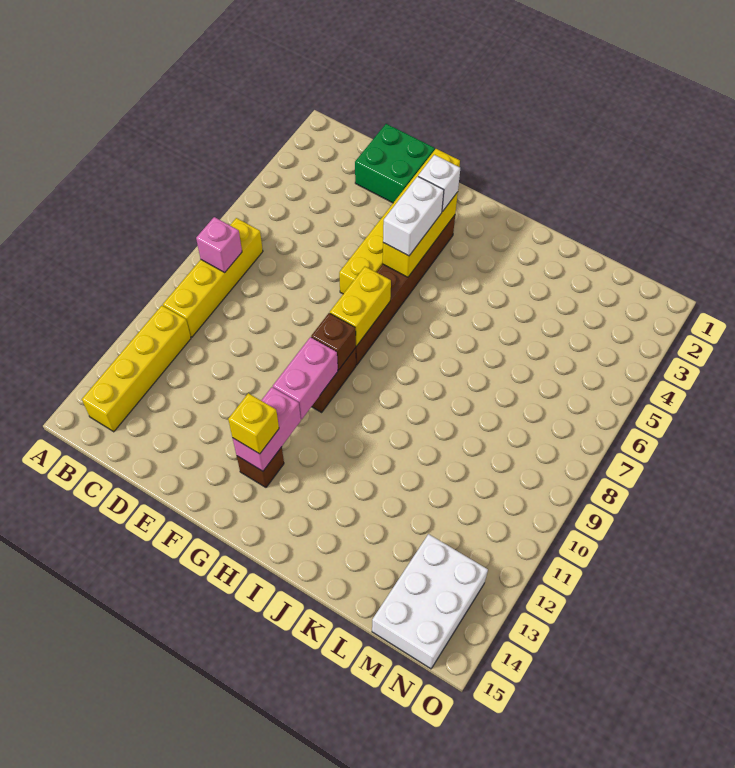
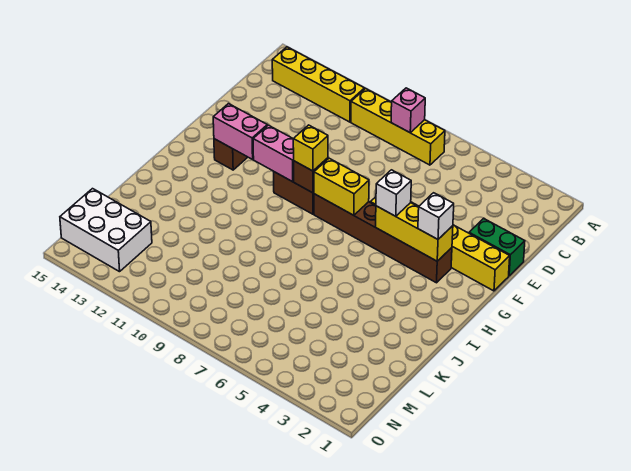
green 2x2 brick [355,124,435,203] -> green 1x2 brick [469,218,525,276]
white 1x2 brick [383,176,444,256] -> white 1x1 brick [376,170,411,216]
yellow 1x1 brick [228,393,279,454] -> yellow 1x1 brick moved to [293,125,328,171]

